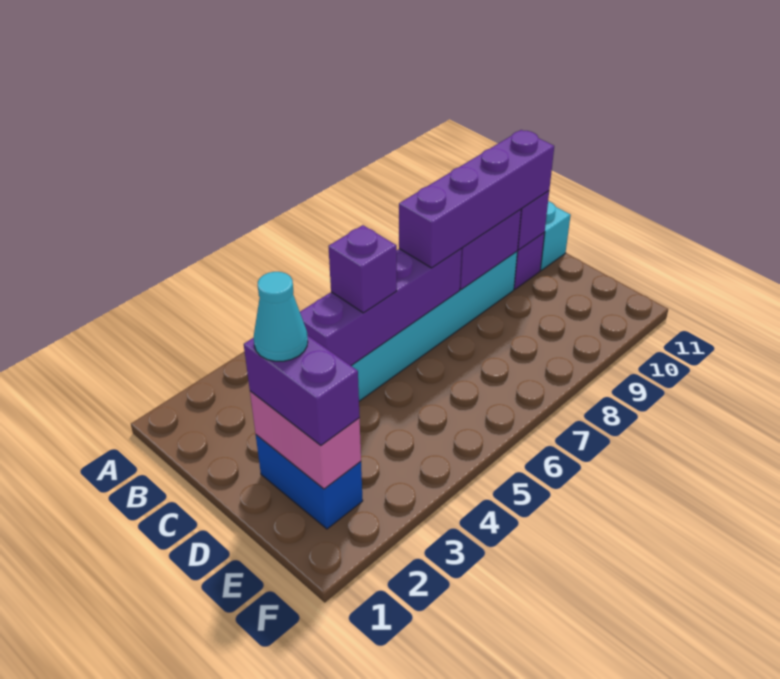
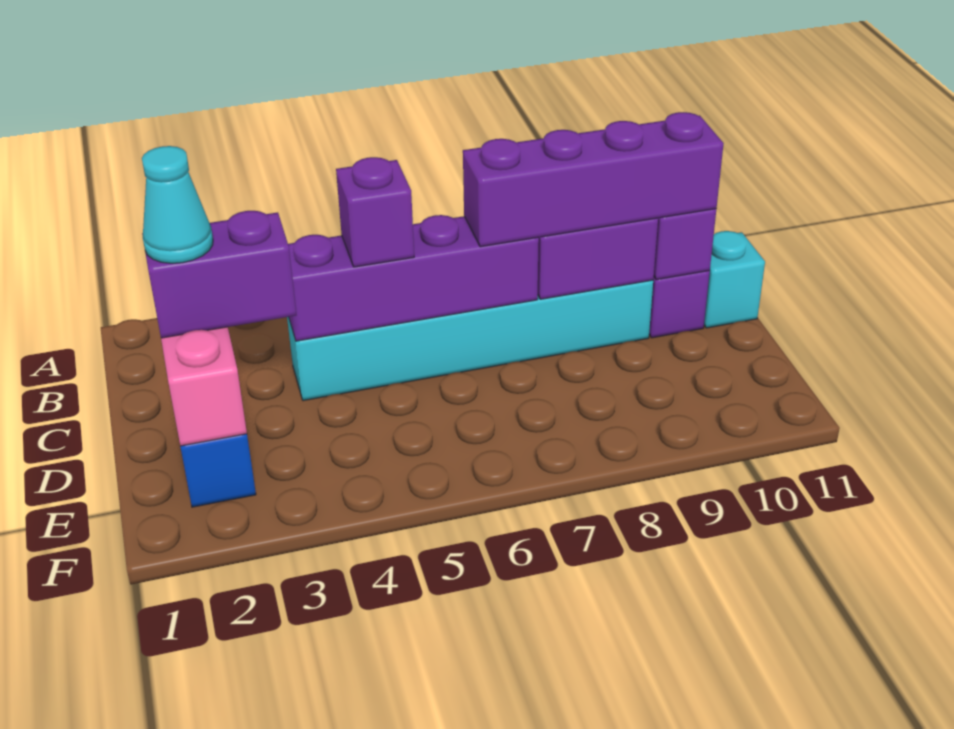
purple 1x2 brick [244,335,360,445] -> purple 1x2 brick turned to [142,211,296,338]

